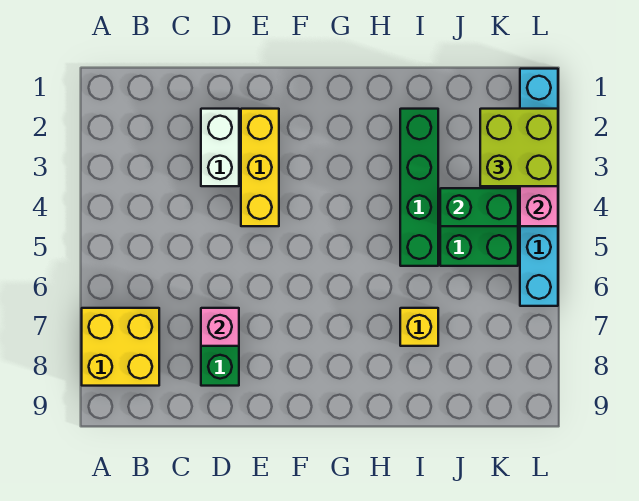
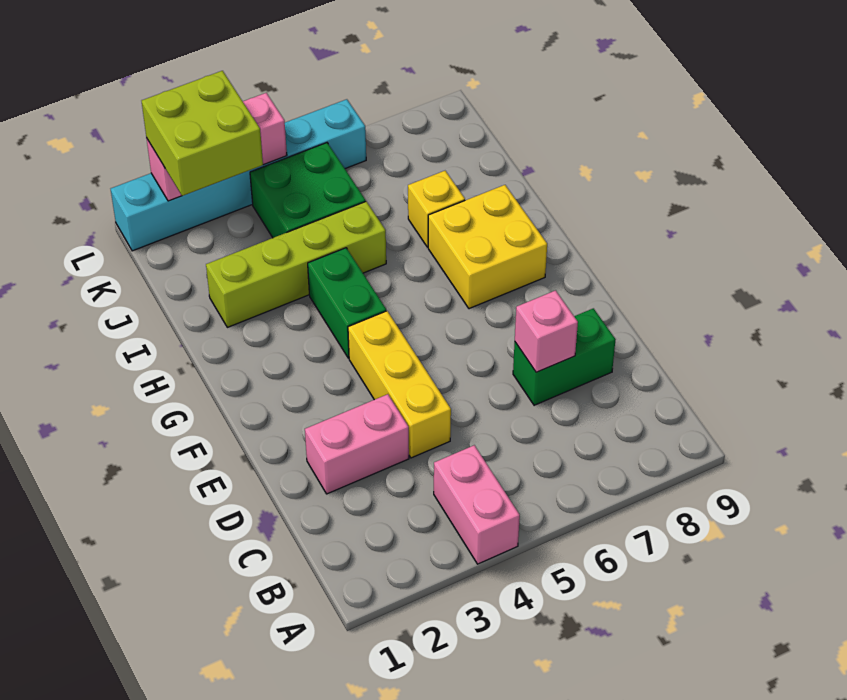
none -> pink 1x2 brick [434,445,520,564]
yellow 2x2 brick [82,308,159,386] -> yellow 2x2 brick moved to [428,185,547,309]
white 1x2 brick [201,109,239,186] -> pink 1x2 brick [305,394,409,494]
yellow 1x3 brick [241,109,279,226] -> yellow 1x3 brick turned to [348,311,451,458]
green 1x4 brick [400,109,438,266] -> lime 1x4 brick [206,201,386,327]
green 1x2 brick [440,188,518,226] -> green 1x2 brick moved to [308,248,386,358]

